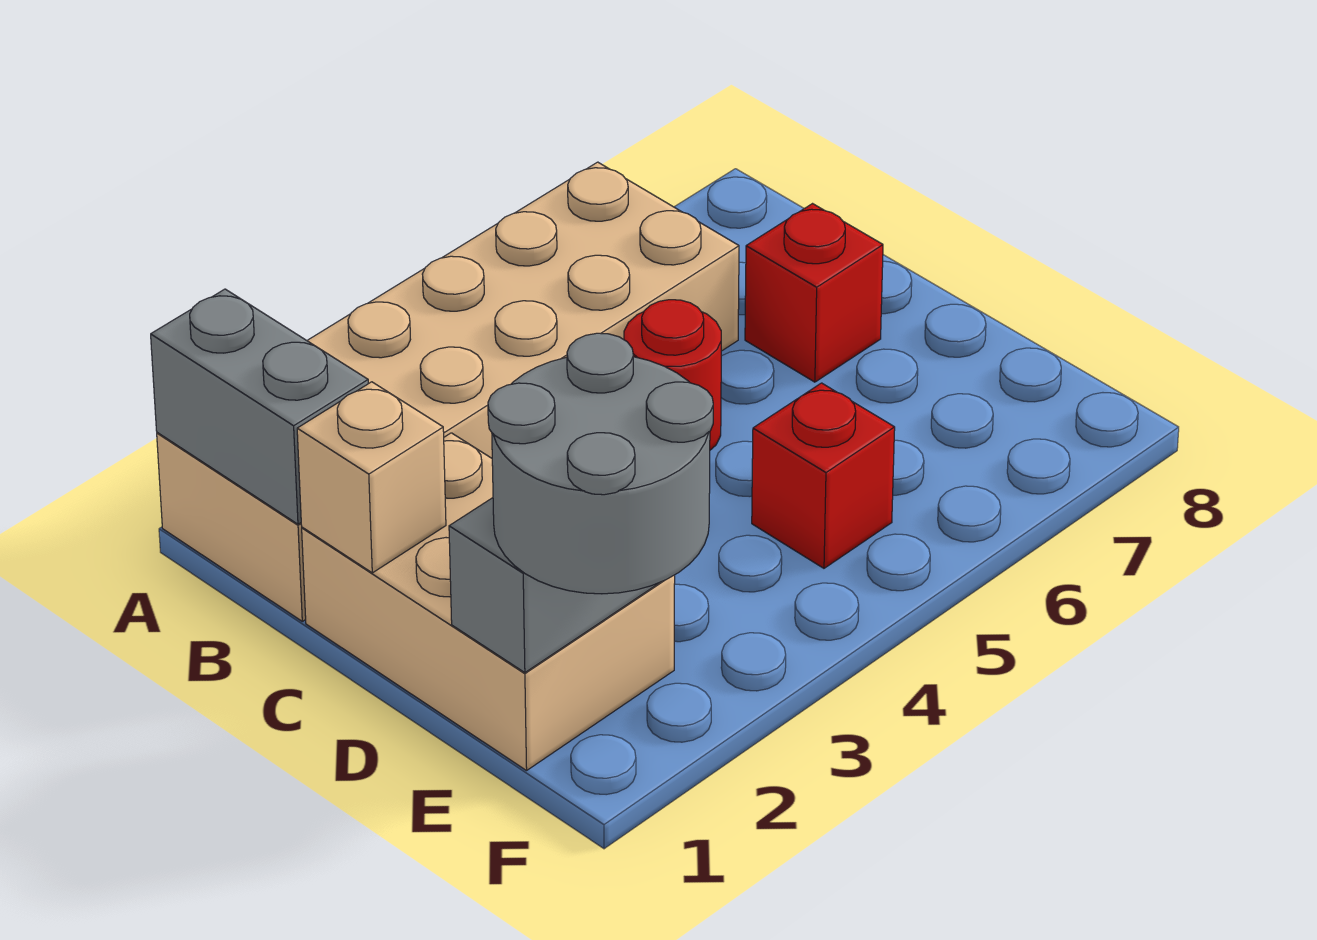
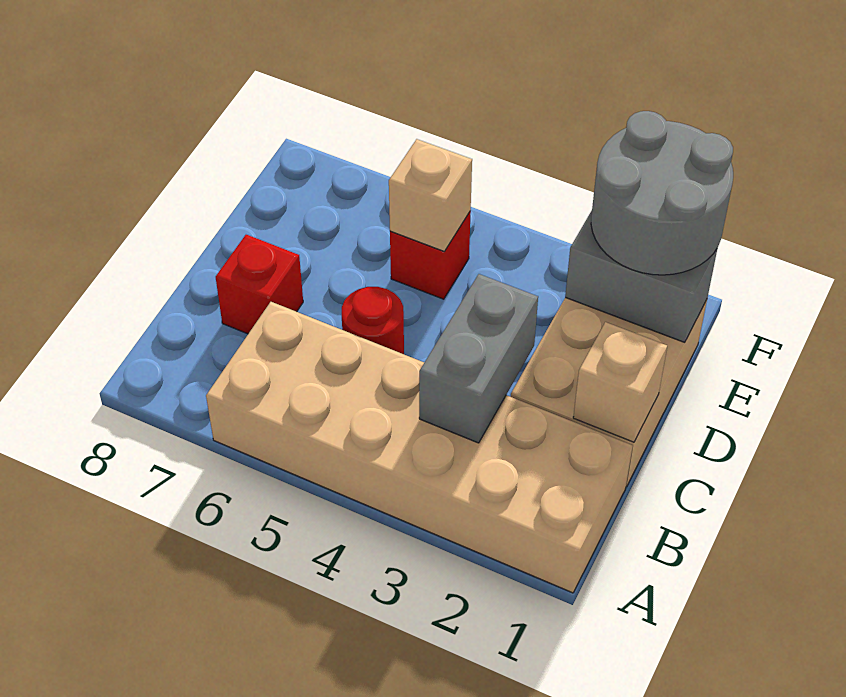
grey 1x2 brick [151,289,368,524] -> grey 1x2 brick moved to [419,274,538,443]
none -> tan 1x1 brick [389,139,472,251]

